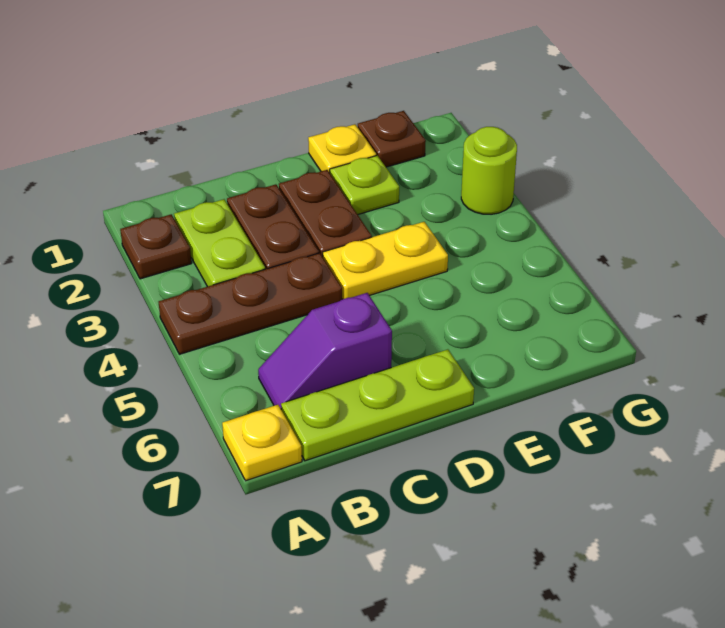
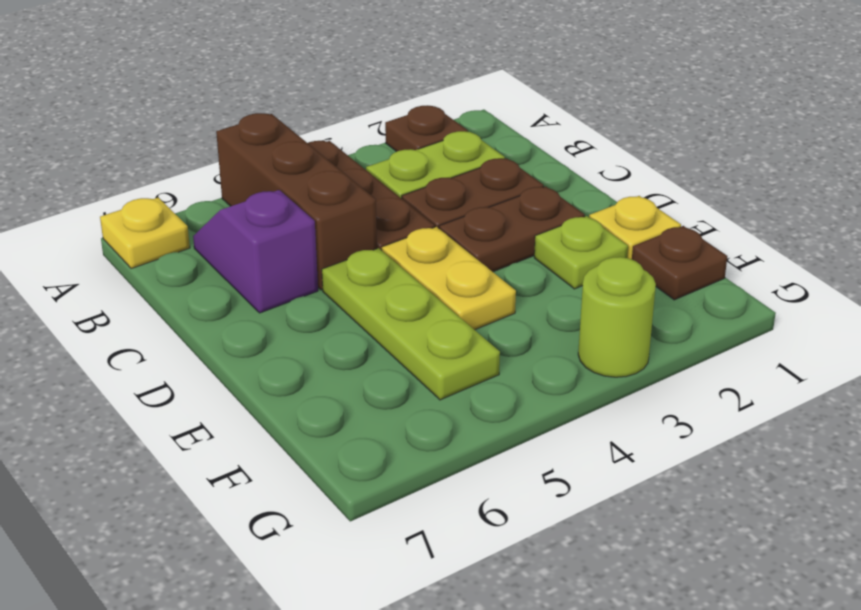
none -> brown 1x3 brick [216,113,377,290]
lime 1x3 plate [281,349,474,461] -> lime 1x3 plate moved to [322,248,500,400]

